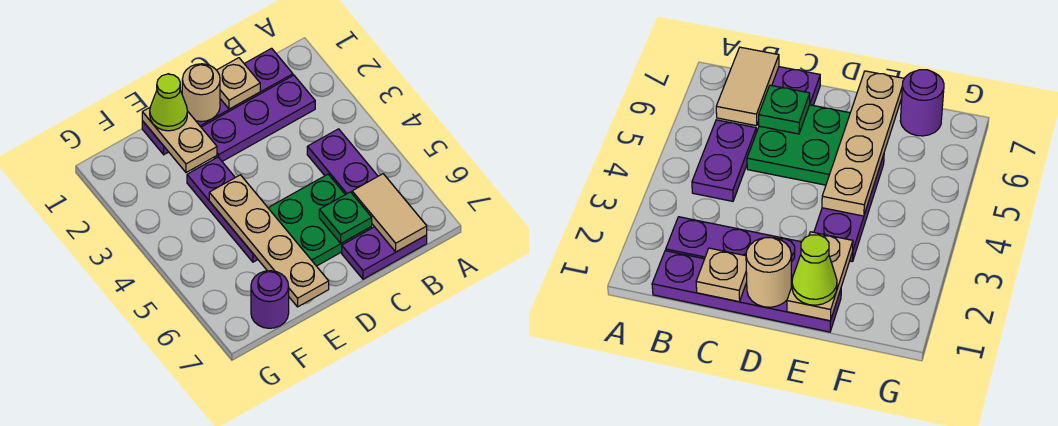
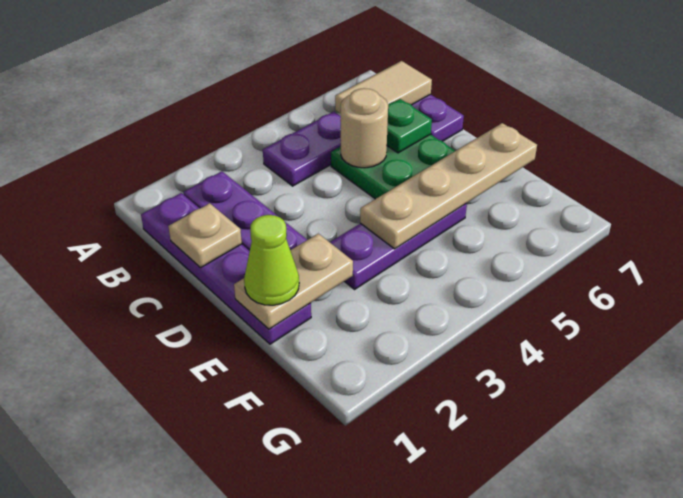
tan 1x1 round brick [182,64,220,122] -> tan 1x1 round brick moved to [341,88,388,168]
purple 1x1 round brick [251,271,289,328] -> none

